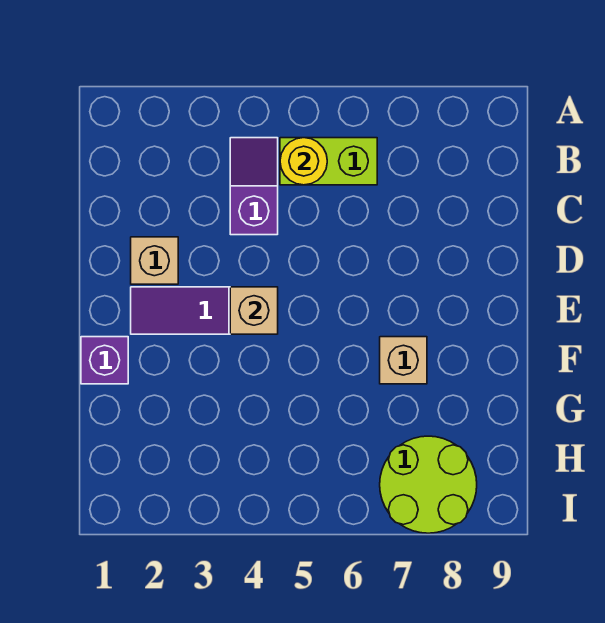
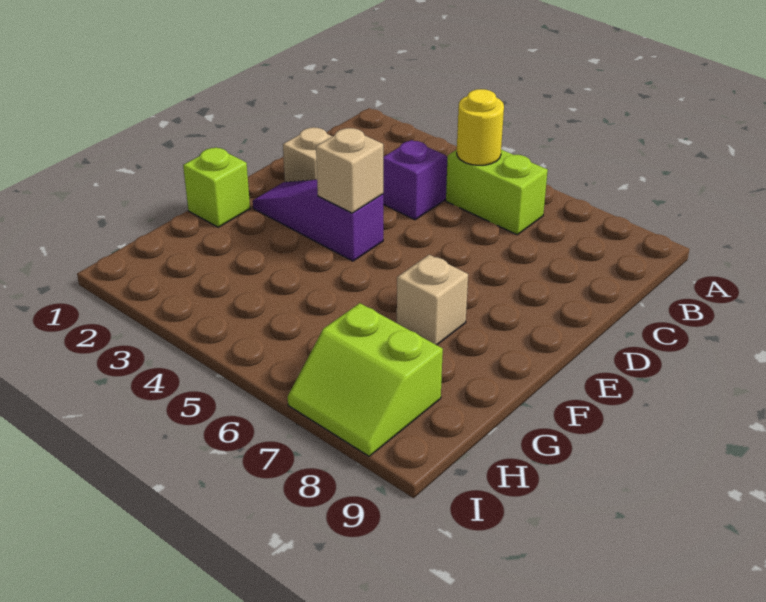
purple 1x1 brick [81,337,128,384] -> lime 1x1 brick [183,148,250,227]
lime 2x2 round brick [380,436,477,533] -> lime 2x2 slope [288,303,443,456]

